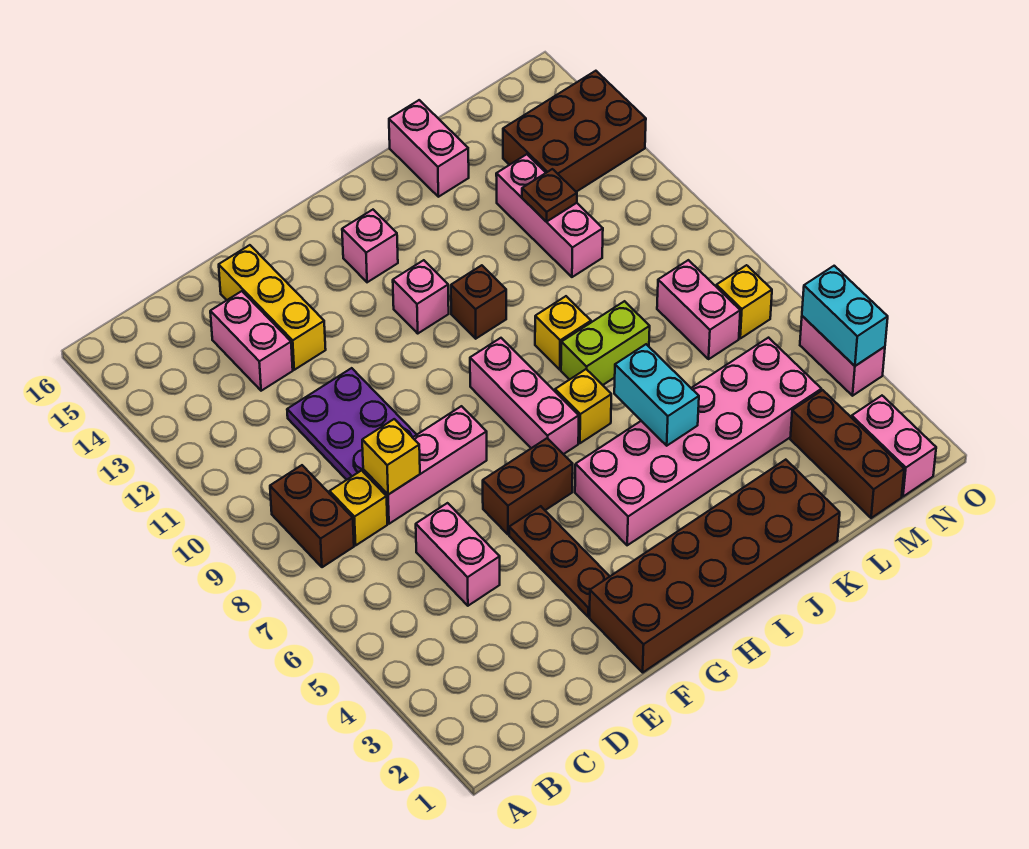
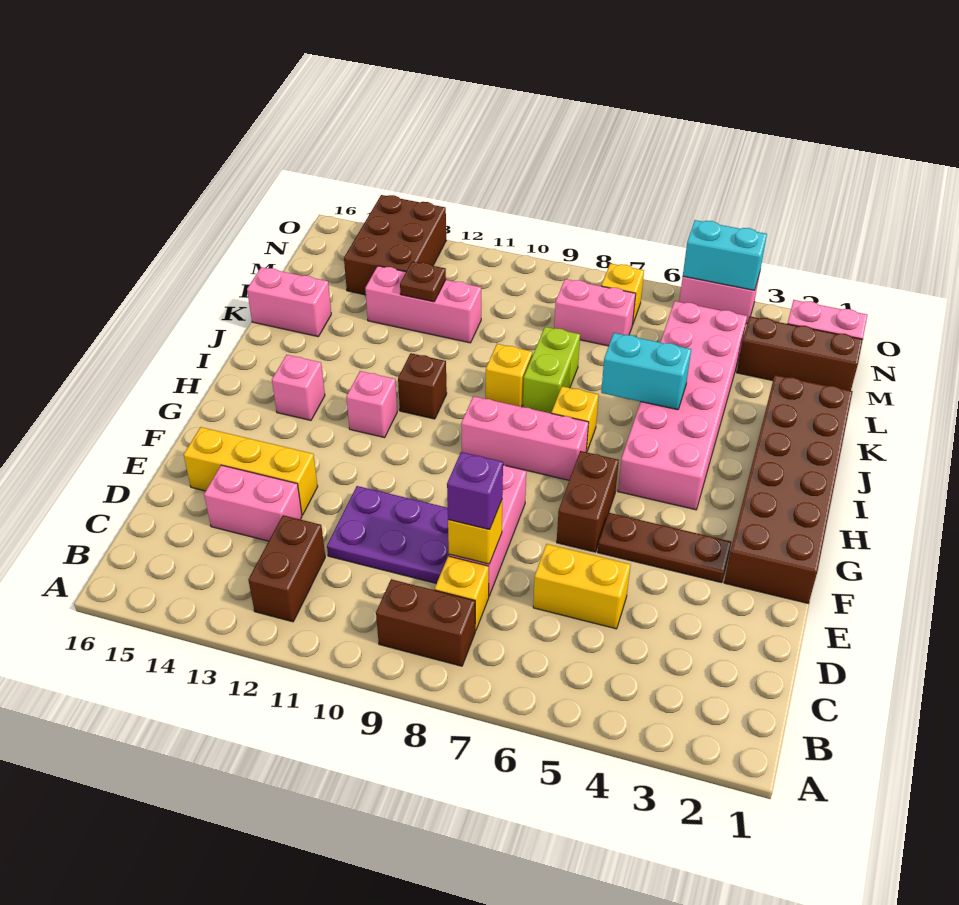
none -> brown 1x2 brick [248,515,325,622]
pink 1x2 brick [416,503,500,606] -> yellow 1x2 brick [533,544,631,629]
none -> purple 1x1 brick [447,452,503,529]

